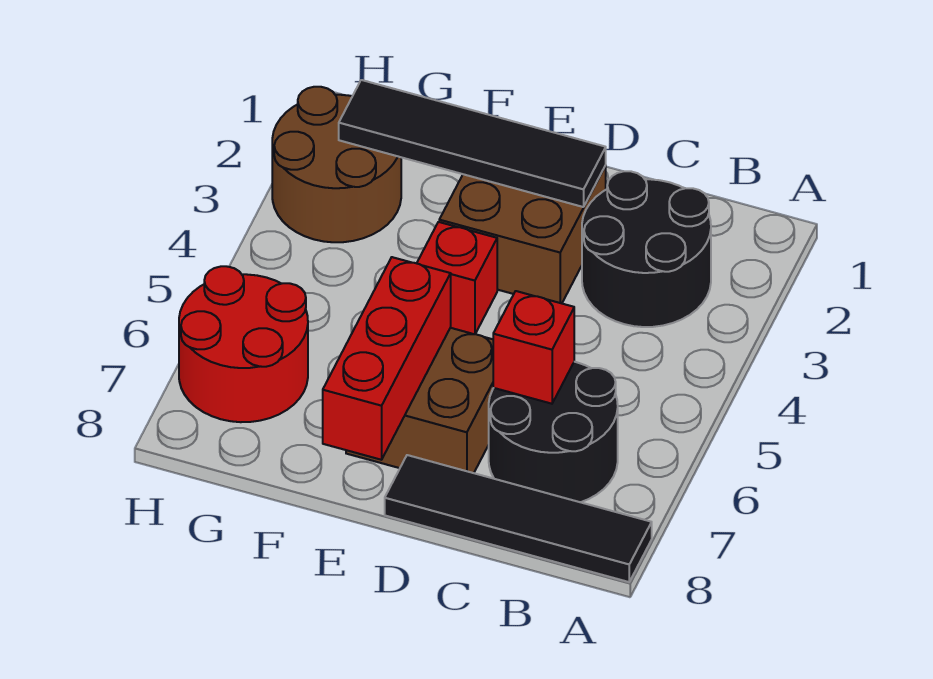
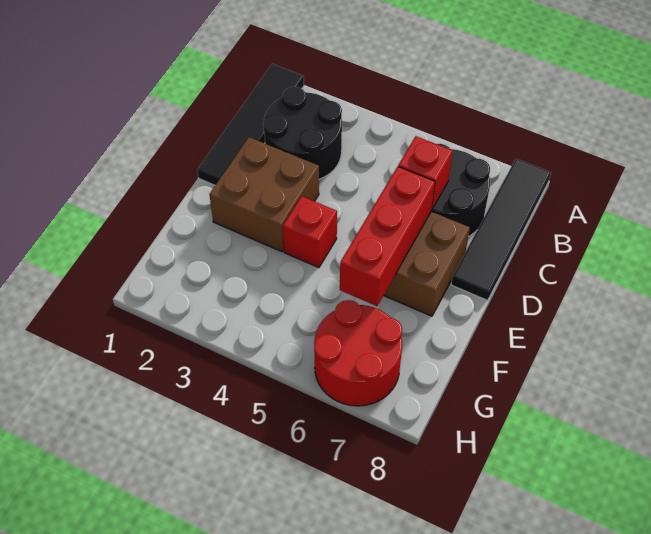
black 1x4 tile [339,80,606,207] -> black 1x4 tile moved to [197,64,304,185]
red 1x3 brick [323,257,451,460] -> red 1x3 brick turned to [340,167,435,306]
brown 2x2 round brick [272,87,401,242] -> none

